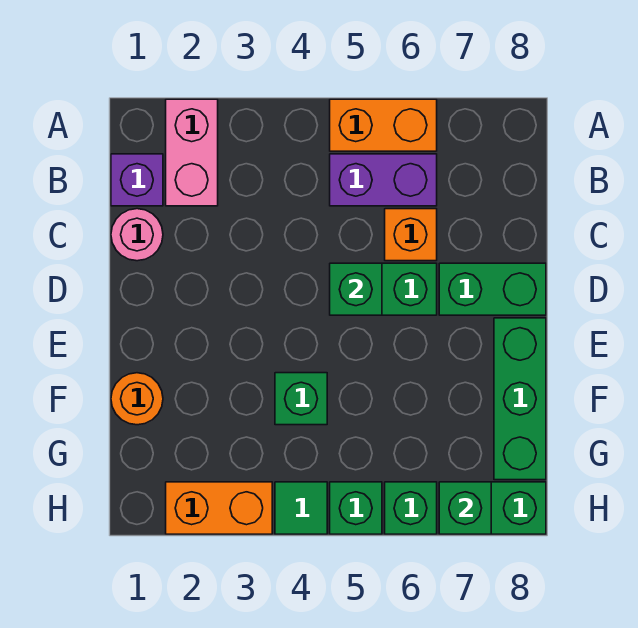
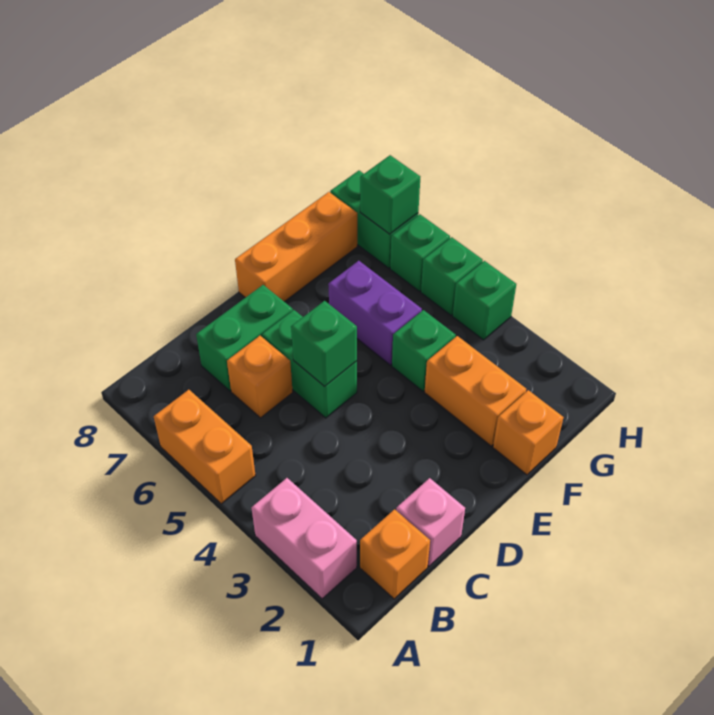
pink 1x2 brick [166,99,218,206] -> pink 1x2 brick turned to [252,478,357,599]
purple 1x1 brick [111,154,163,206] -> orange 1x1 brick [360,509,430,599]
purple 1x2 brick [330,154,437,206] -> purple 1x2 brick moved to [328,261,422,365]
pink 1x1 round brick [111,209,163,261] -> pink 1x1 brick [396,478,465,566]
green 1x2 brick [439,263,546,315] -> green 1x2 brick turned to [196,285,293,391]
green 1x3 brick [494,318,546,480] -> orange 1x3 brick [235,192,357,302]
orange 1x1 round brick [111,373,163,425] -> orange 1x1 brick [493,390,563,475]
orange 1x2 brick [166,482,272,534] -> orange 1x2 brick moved to [425,336,526,446]
green 1x1 tile [275,482,327,534] -> green 1x1 brick [453,261,516,340]

